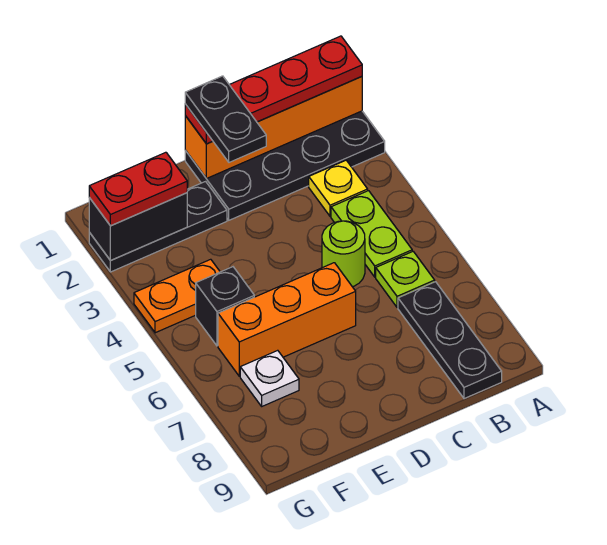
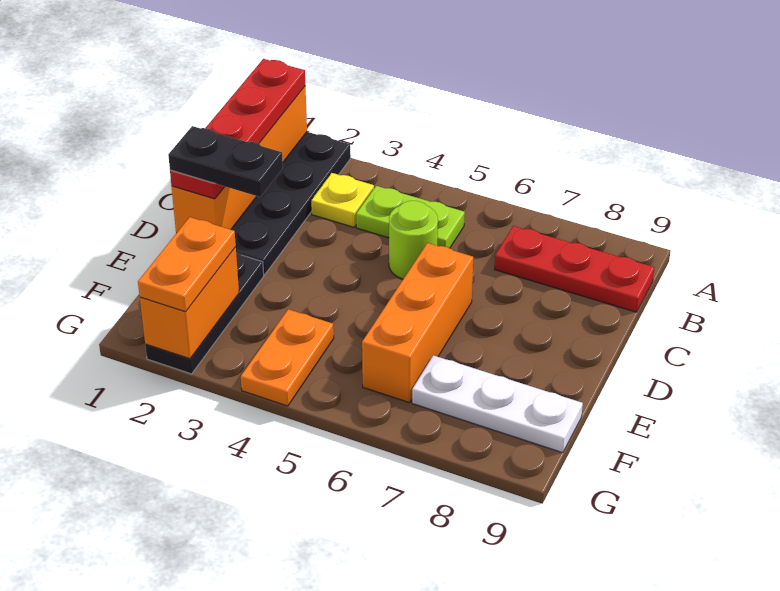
lime 1x1 plate [376,251,435,307] -> none
black 1x3 plate [398,282,502,399] -> red 1x3 plate [495,226,654,312]
black 1x2 brick [89,193,187,261] -> orange 1x2 brick [140,247,239,359]
red 1x2 plate [89,152,187,226] -> orange 1x2 plate [138,217,236,312]
black 1x1 brick [196,267,254,346] -> none
white 1x1 plate [240,350,299,406] -> white 1x3 plate [412,355,583,453]

